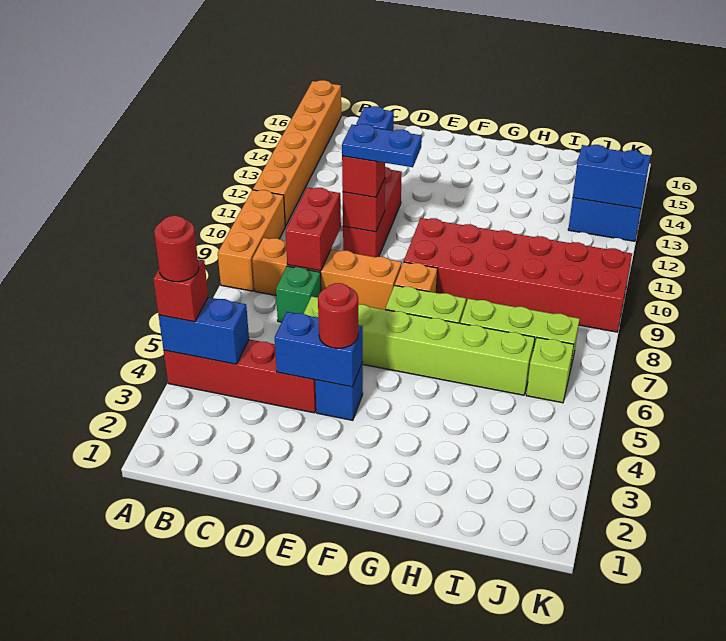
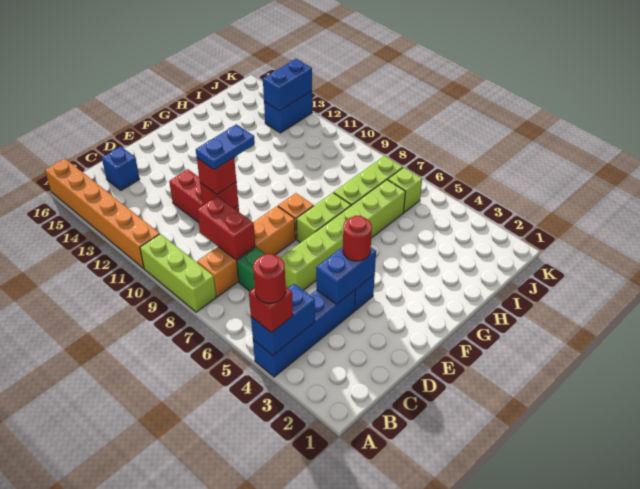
red 1x4 brick [164,339,316,413] -> blue 1x4 brick [253,290,355,377]
orange 1x3 brick [218,190,285,291] -> lime 1x3 brick [140,234,216,312]
red 2x6 brick [404,218,632,332] -> none

